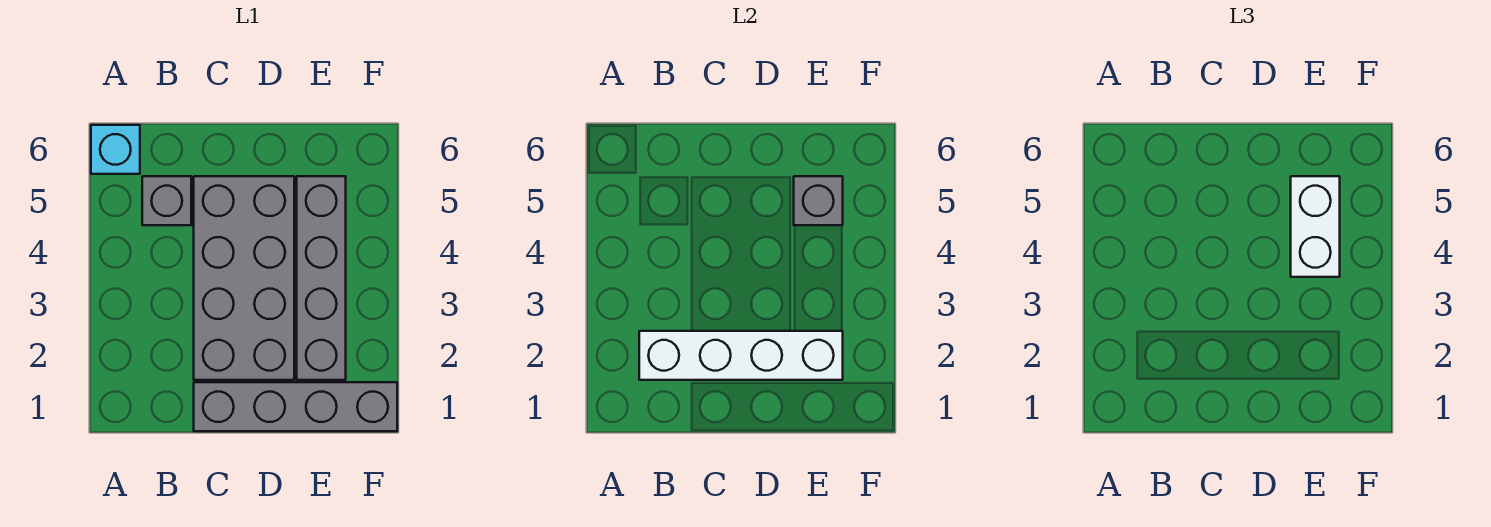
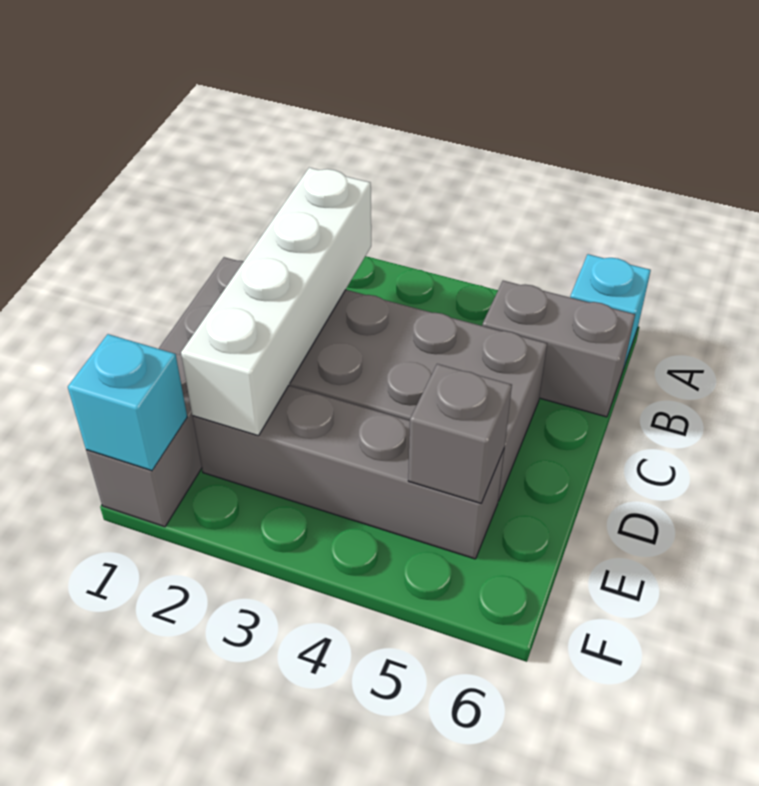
grey 1x1 brick [142,176,191,225] -> grey 1x2 brick [482,281,635,417]
white 1x2 brick [1291,176,1340,277] -> none
none -> cyan 1x1 brick [68,334,187,471]

